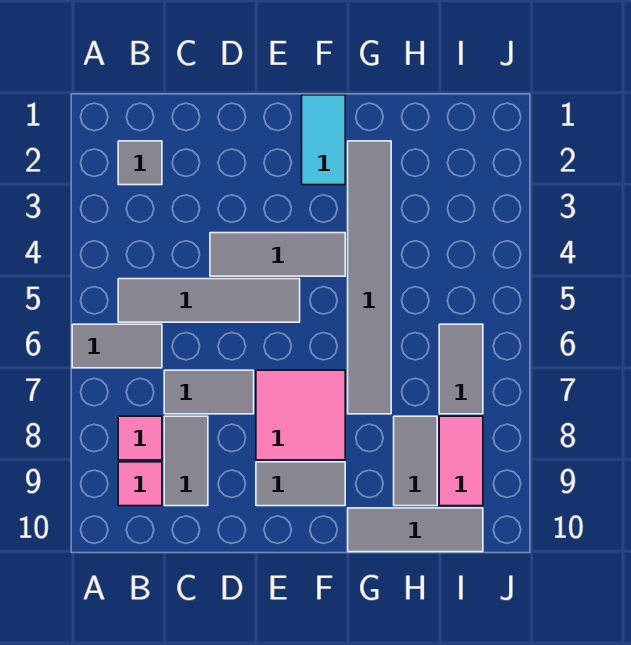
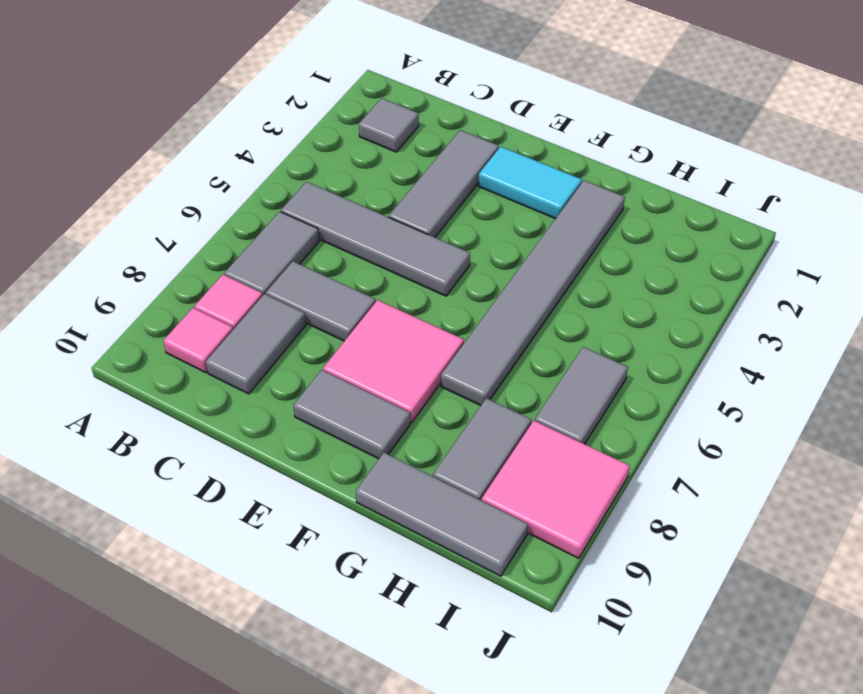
grey 1x2 tile [72,324,162,368] -> grey 1x2 tile turned to [224,212,319,295]
grey 1x3 tile [210,233,345,276] -> grey 1x3 tile turned to [389,130,499,237]
cyan 1x2 tile [302,95,345,185] -> cyan 1x2 tile turned to [478,147,582,219]
pink 1x2 tile [439,416,483,506] -> pink 2x2 tile [482,421,630,558]

